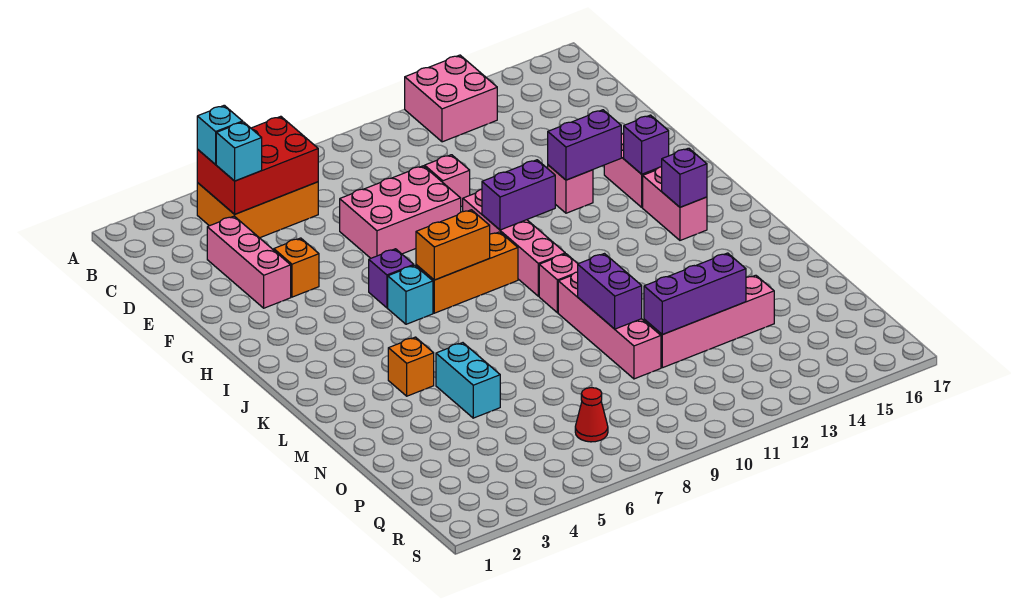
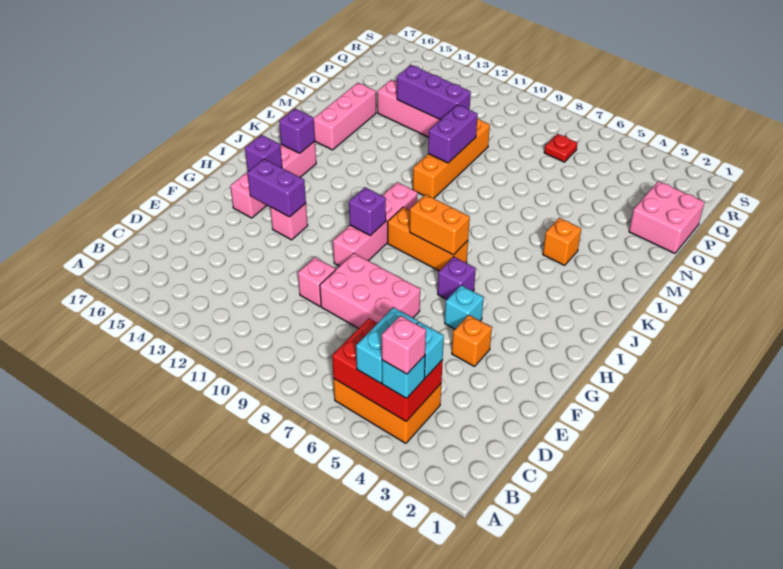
pink 2x2 brick [405,55,497,142] -> pink 2x2 brick moved to [629,181,704,253]
pink 1x3 brick [207,216,291,308] -> pink 1x3 brick moved to [314,83,376,150]
purple 1x2 brick [482,160,555,230] -> purple 1x1 brick [349,187,386,236]
cyan 1x1 brick [388,265,433,324] -> cyan 1x1 brick moved to [445,285,484,329]
pink 1x1 brick [539,254,578,313] -> pink 1x1 brick moved to [382,315,426,374]
pink 1x4 brick [558,272,661,379] -> orange 1x4 brick [413,118,490,198]
cyan 1x2 brick [436,343,500,418] -> cyan 1x2 brick moved to [356,308,418,383]
red 1x1 cone [575,388,608,442] -> red 1x1 plate [544,134,577,162]

